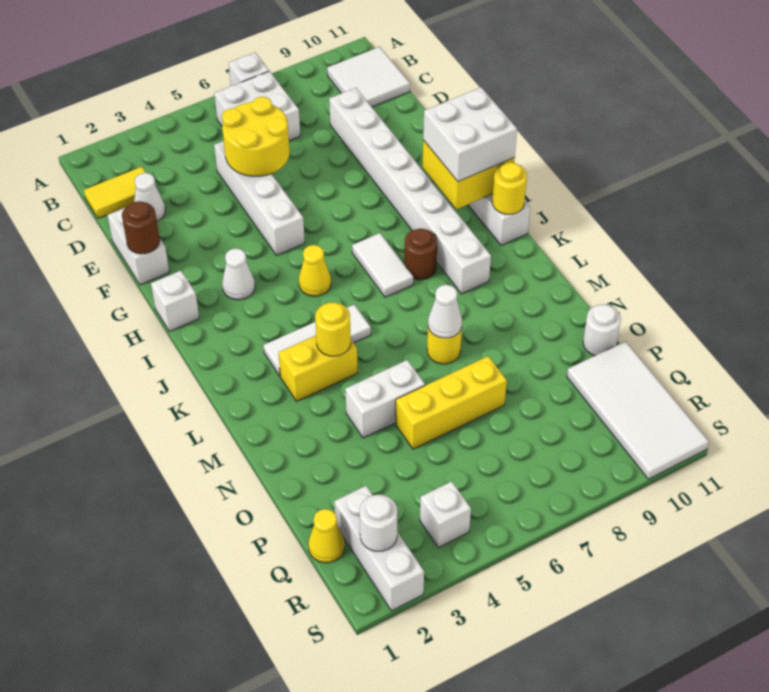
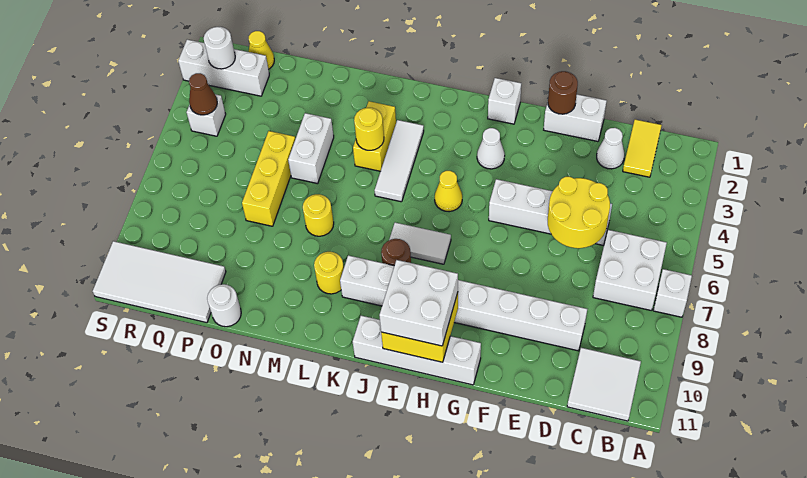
yellow 1x1 round brick [492,162,527,214] -> yellow 1x1 round brick moved to [314,252,344,294]
white 1x1 cone [428,285,462,338] -> none
none -> brown 1x1 cone [189,73,217,115]

